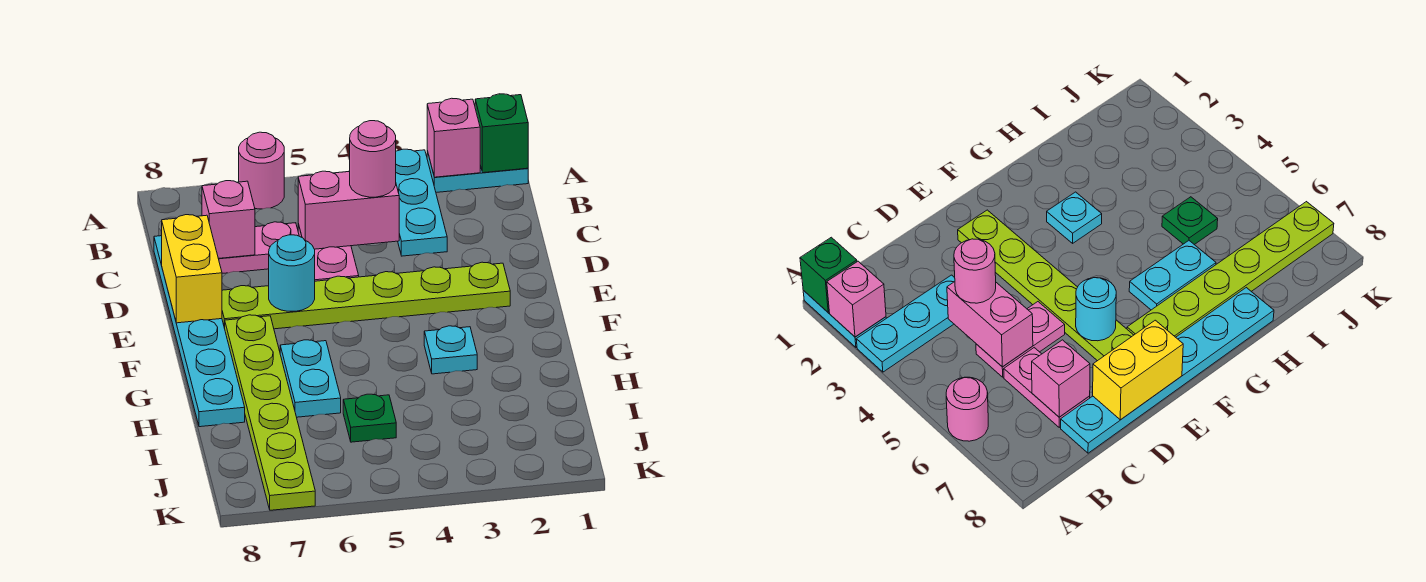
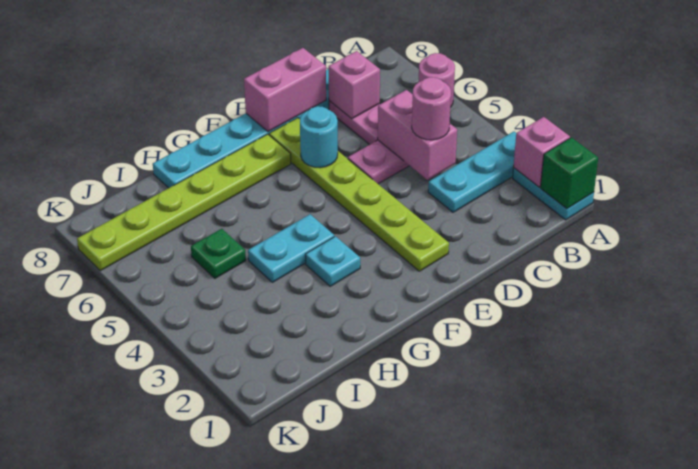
yellow 1x2 brick [162,215,222,323] -> pink 1x2 brick [244,48,326,132]
cyan 1x2 plate [280,340,341,417] -> cyan 1x2 plate moved to [248,214,334,282]

